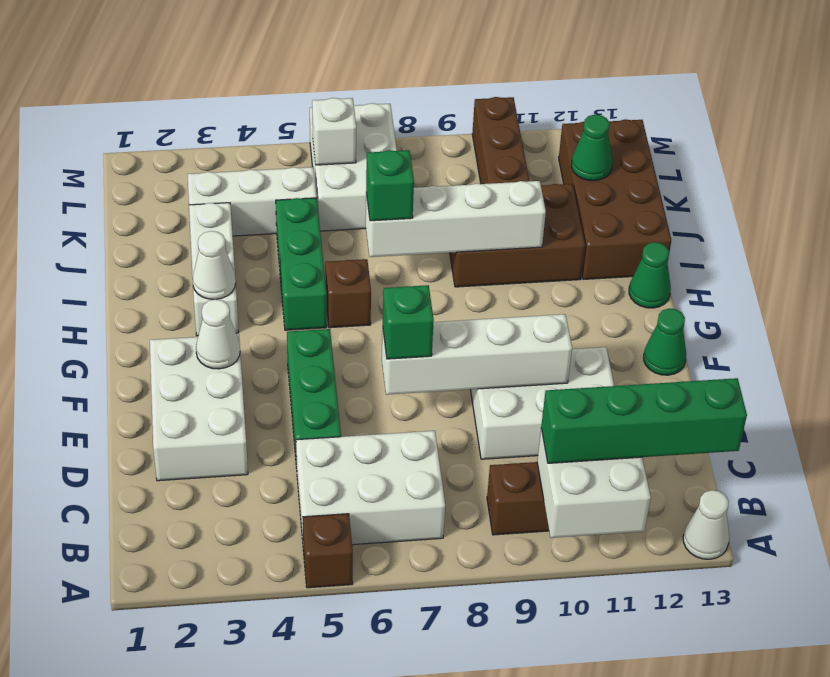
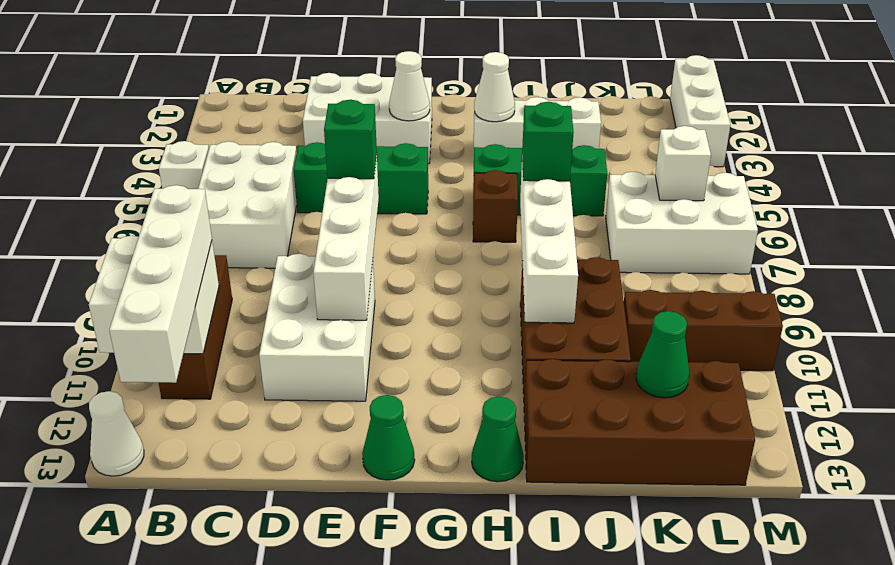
brown 1x1 brick [303,514,353,588] -> white 1x1 brick [159,141,209,189]
green 1x4 brick [541,378,747,463] -> white 1x4 brick [109,185,212,383]
white 1x3 brick [187,167,317,236] -> white 1x3 brick moved to [670,55,730,167]

